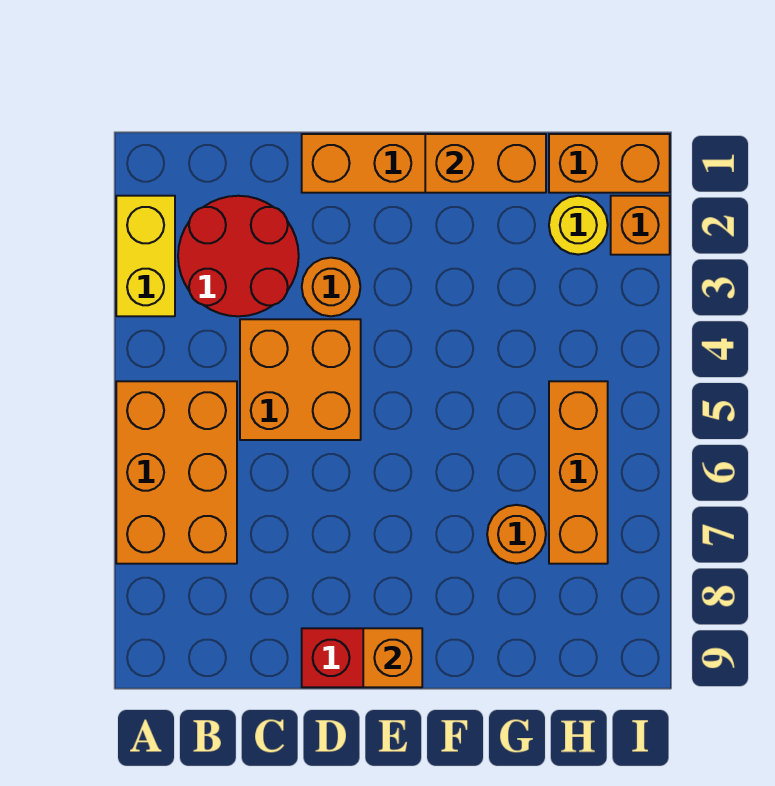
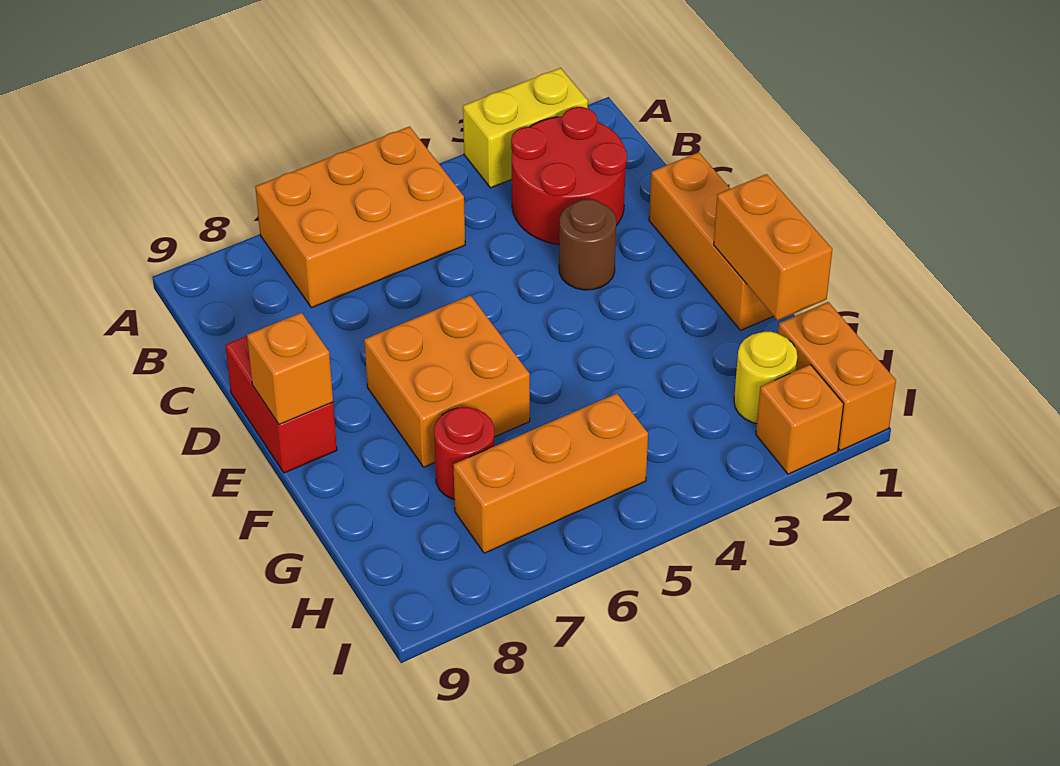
orange 2x2 brick [240,319,361,440] -> orange 2x2 brick moved to [364,295,530,467]
orange 1x1 round brick [302,258,360,316] -> brown 1x1 round brick [559,199,616,290]
orange 1x1 round brick [487,505,546,564] -> red 1x1 round brick [434,407,495,500]

